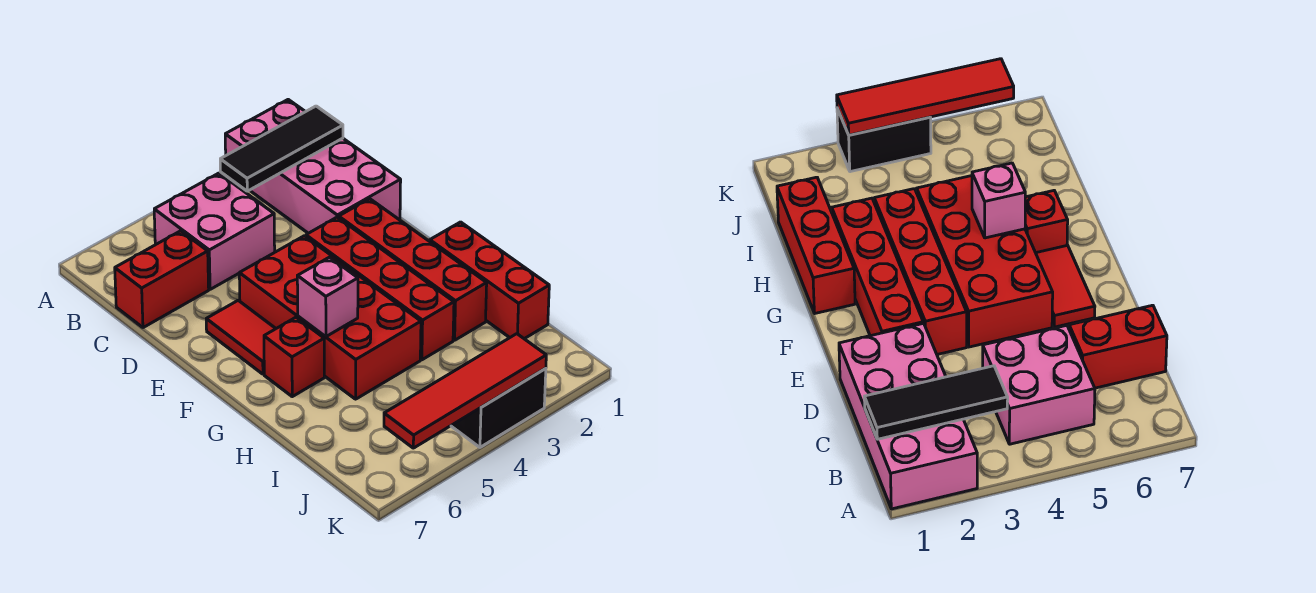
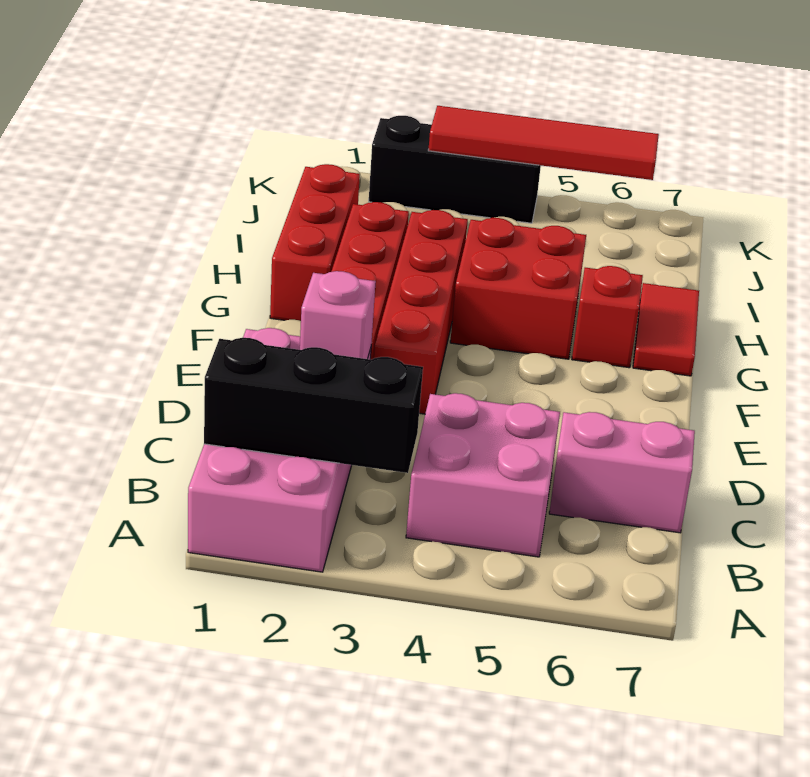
black 1x3 tile [220,106,343,191] -> black 1x3 brick [204,338,423,473]
red 1x2 brick [115,231,209,328] -> pink 1x2 brick [549,412,695,533]
red 2x4 brick [239,236,421,399] -> red 2x2 brick [450,218,586,359]
red 1x2 tile [206,300,276,374] -> red 1x2 tile moved to [633,283,699,376]
pink 1x1 brick [297,257,358,337] -> pink 1x1 brick moved to [300,271,376,359]
black 1x2 brick [451,368,546,447] -> black 1x3 brick [369,116,541,223]

